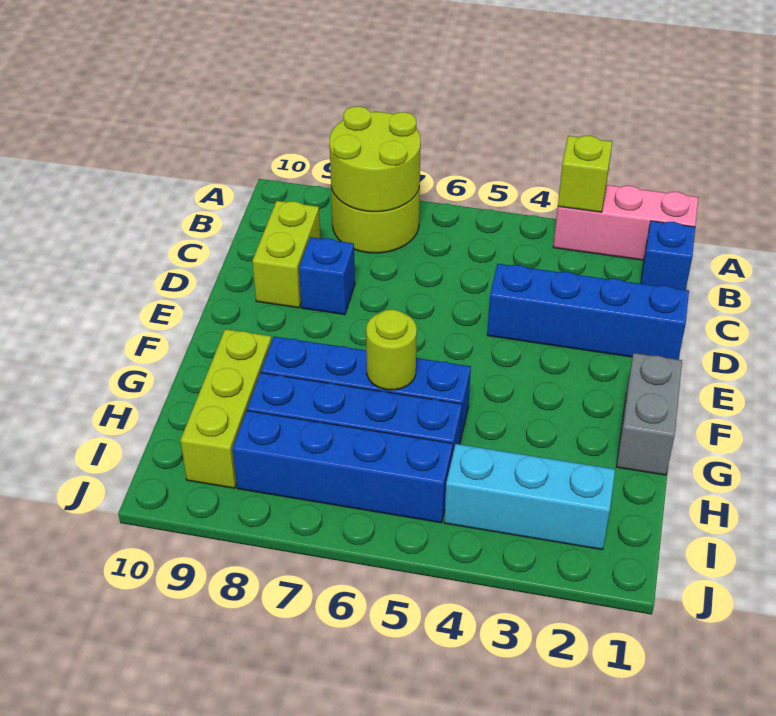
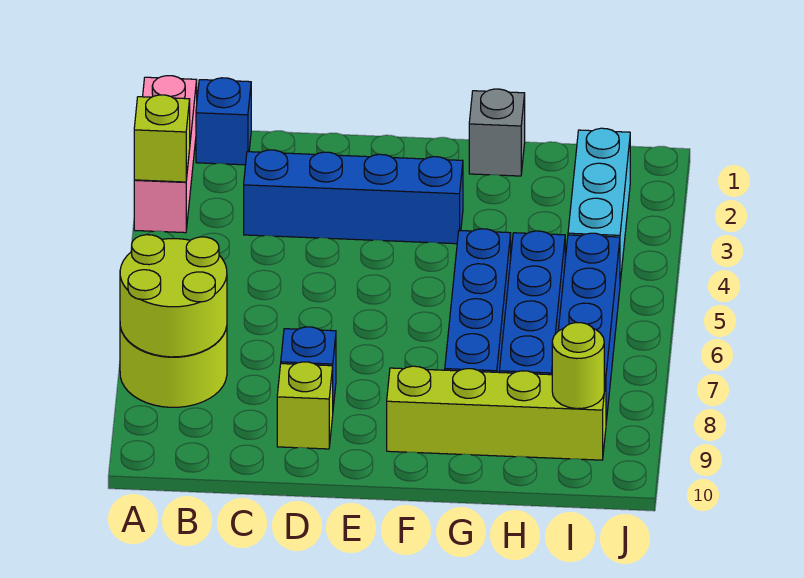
lime 1x2 brick [252,201,320,308] -> lime 1x1 brick [277,362,333,449]
blue 1x4 brick [487,264,689,360] -> blue 1x4 brick turned to [244,150,463,244]
grey 1x2 brick [616,353,682,475] -> grey 1x1 brick [469,89,525,176]
lime 1x1 round brick [366,310,417,390] -> lime 1x1 round brick moved to [552,323,604,409]
lime 1x3 brick [180,329,272,488] -> lime 1x4 brick [387,366,606,460]

